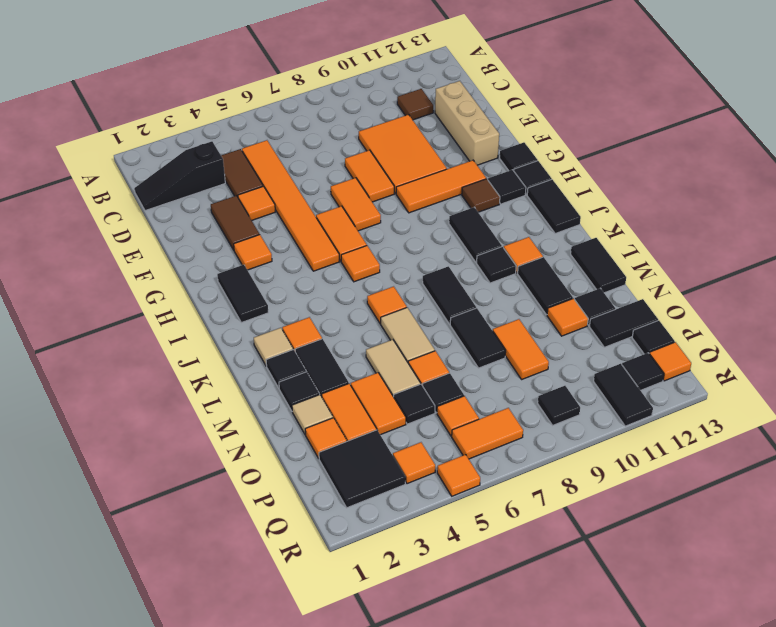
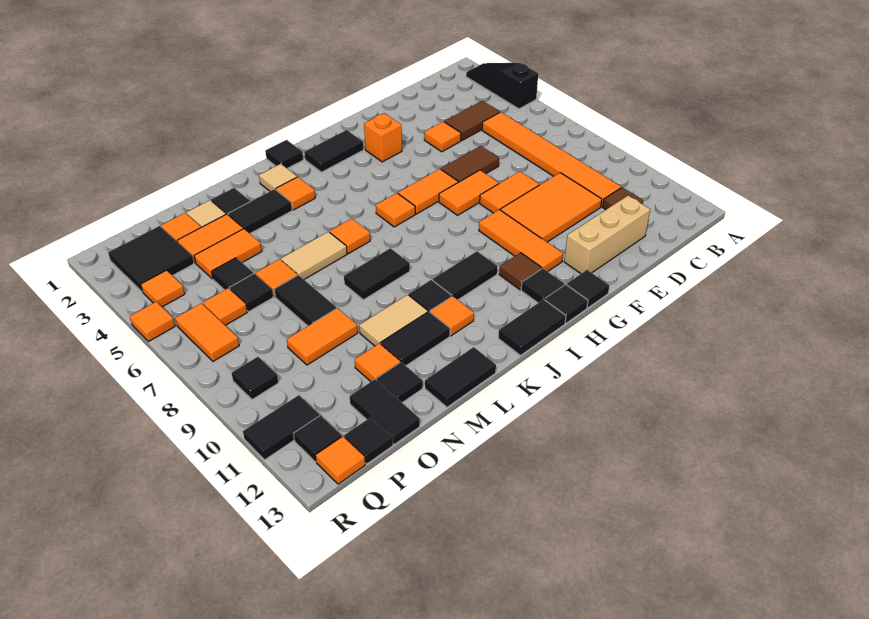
black 1x3 slope [134,141,225,211] -> black 1x3 slope moved to [466,63,538,109]
orange 1x6 tile [242,140,339,271] -> orange 1x6 tile turned to [482,112,621,207]
brown 1x2 tile [211,196,260,250] -> brown 1x2 tile moved to [441,146,499,182]
orange 1x1 tile [234,235,272,270] -> orange 1x1 brick [364,113,402,162]
black 1x1 tile [266,349,306,388] -> black 1x1 tile moved to [265,140,303,168]
tan 1x2 tile [366,340,421,397] -> tan 1x2 tile moved to [359,295,428,346]
black 1x2 tile [450,308,506,368] -> black 1x2 tile turned to [274,275,337,326]

